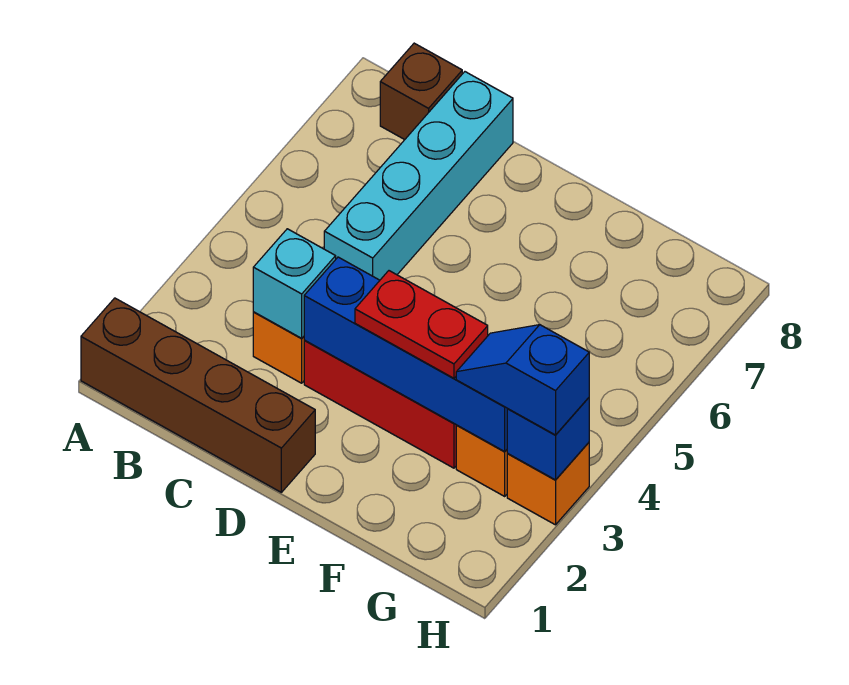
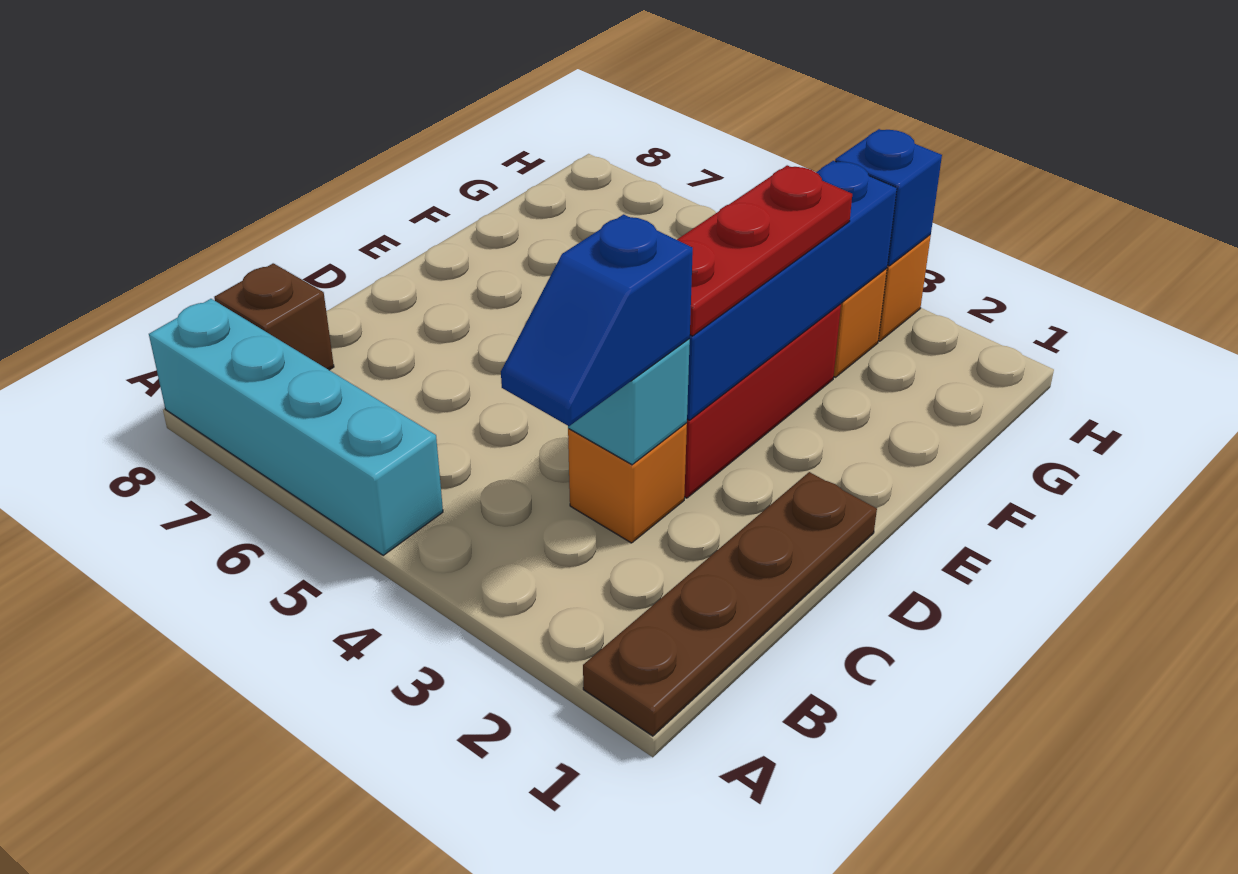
brown 1x4 brick [81,298,315,492] -> brown 1x4 plate [583,472,877,736]
cyan 1x4 brick [324,72,513,280] -> cyan 1x4 brick moved to [149,299,443,555]
red 1x2 plate [355,271,488,378] -> red 1x3 plate [677,165,852,336]
blue 1x2 slope [456,325,589,435] -> blue 1x2 slope moved to [501,214,693,426]

